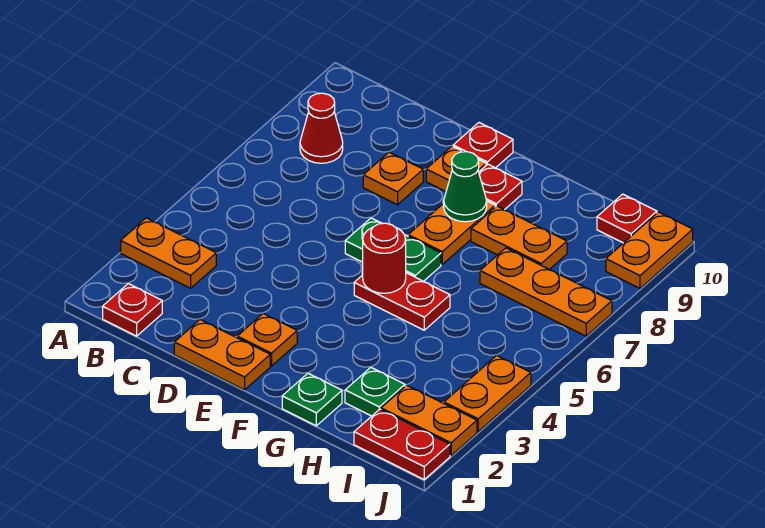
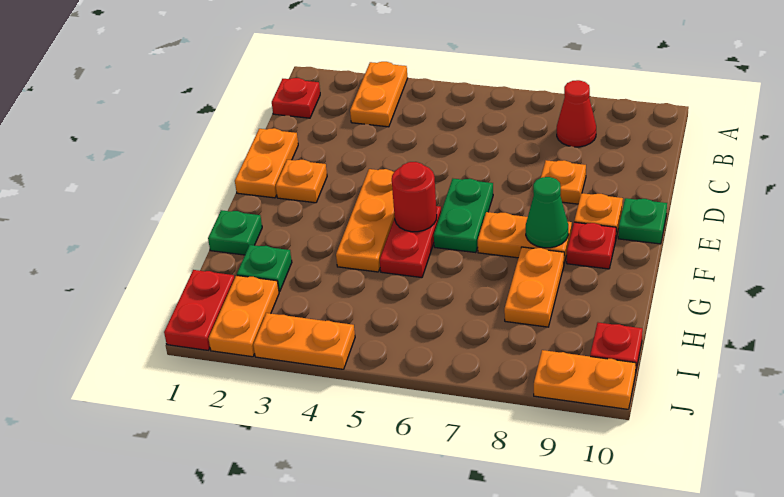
red 1x1 plate [453,123,513,168] -> green 1x1 plate [618,198,667,244]
orange 1x3 plate [480,248,612,336] -> orange 1x3 plate moved to [336,169,395,272]

